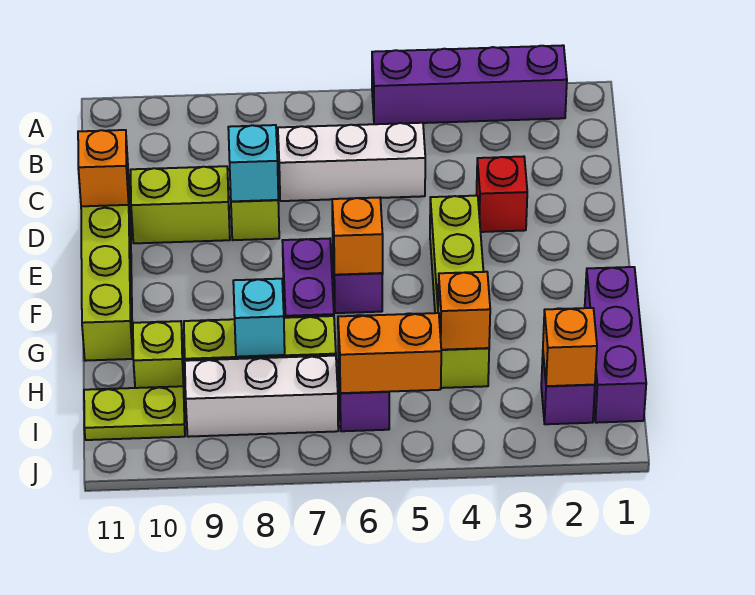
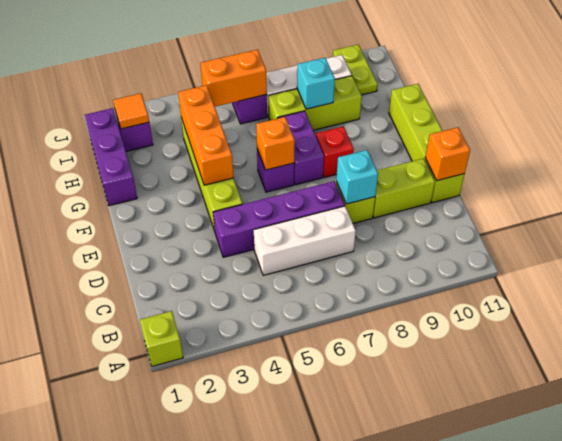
purple 1x4 brick [372,45,567,124] -> purple 1x4 brick moved to [213,181,345,257]
red 1x1 brick [476,156,527,232] -> red 1x1 brick moved to [316,126,354,177]
orange 1x1 brick [438,272,490,350] -> orange 1x3 brick [178,85,234,185]
lime 1x1 brick [133,321,184,388] -> lime 1x1 brick moved to [140,311,183,366]
orange 1x1 brick [543,308,597,386] -> orange 1x1 tile [113,93,149,129]
lime 1x2 plate [84,386,185,440] -> lime 1x2 plate turned to [333,45,378,95]

